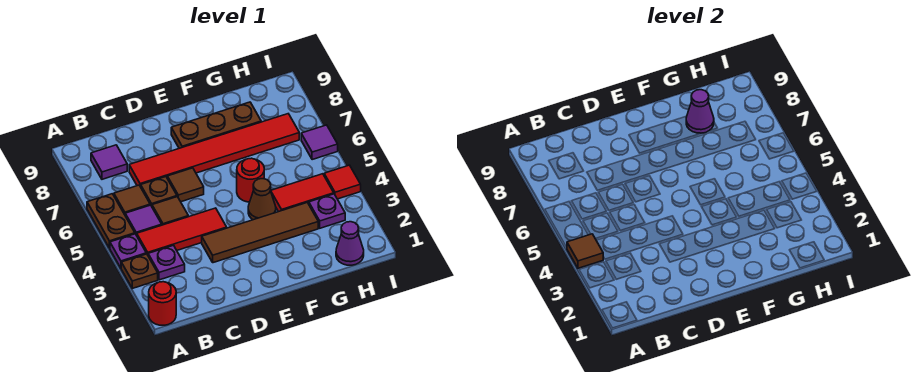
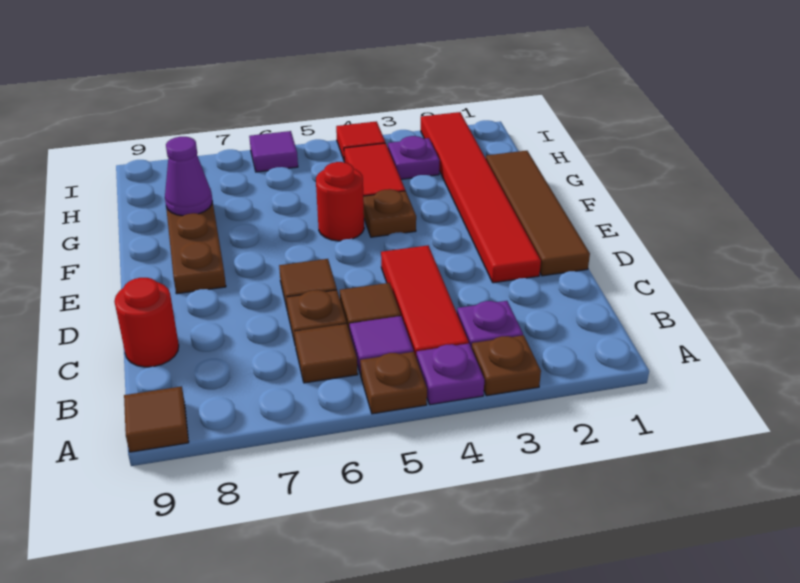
red 1x1 round brick [149,282,176,325] -> red 1x1 round brick moved to [114,278,179,367]
brown 1x1 tile [567,234,603,268] -> brown 1x1 tile moved to [124,386,189,452]
brown 1x2 plate [87,194,135,248] -> brown 1x1 plate [360,352,427,414]
purple 1x1 tile [91,145,127,179] -> none
red 1x6 tile [129,114,299,187] -> red 1x6 tile moved to [421,112,541,283]
brown 1x4 tile [202,203,318,263] -> brown 1x4 tile moved to [486,151,590,276]
brown 1x1 cone [248,179,276,220] -> brown 1x1 plate [363,189,416,237]
purple 1x1 cone [336,222,364,265] -> none

